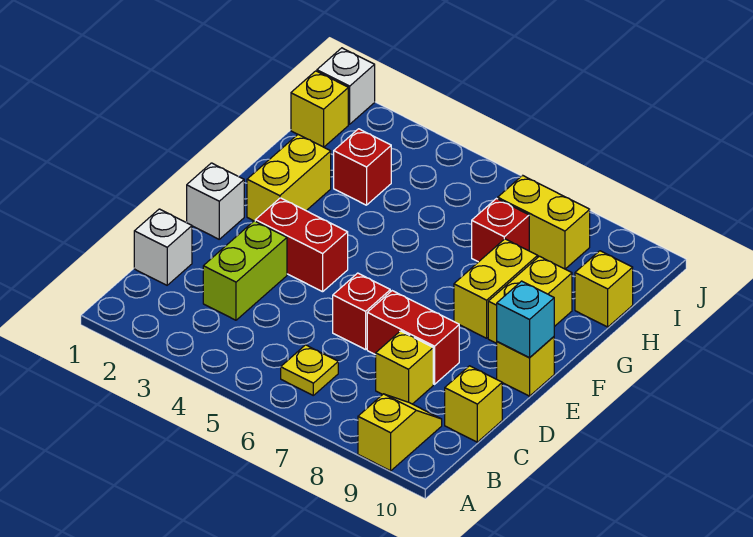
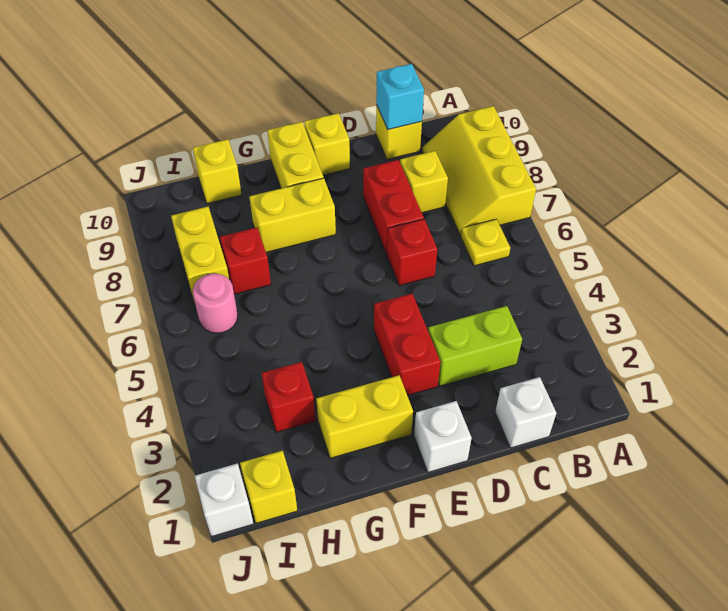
yellow 1x2 slope [358,394,442,471] -> yellow 2x3 slope [422,106,536,236]
cyan 1x1 brick [497,281,554,358] -> cyan 1x1 brick moved to [376,64,424,130]
yellow 1x2 brick [488,256,572,343] -> yellow 1x2 brick turned to [267,122,323,188]
none -> pink 1x1 round brick [193,273,238,333]

